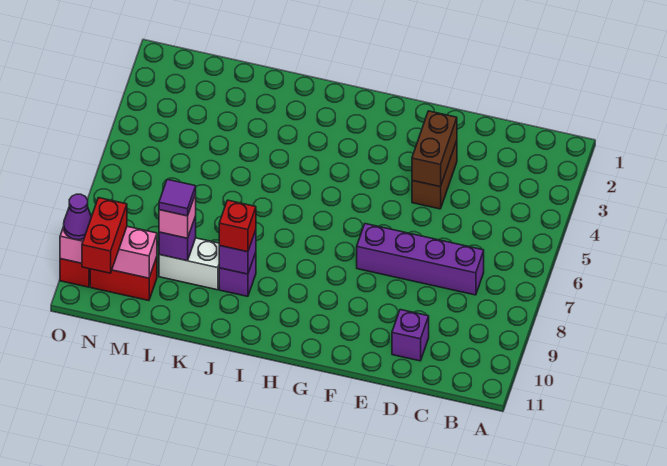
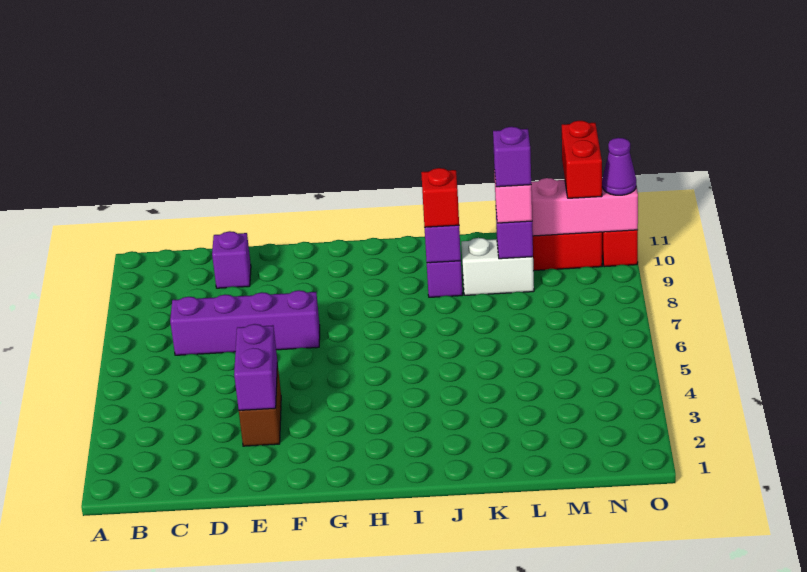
brown 1x2 brick [412,111,457,187] -> purple 1x2 brick [234,324,277,410]
purple 1x1 tile [159,179,196,216] -> purple 1x1 brick [493,127,531,187]

